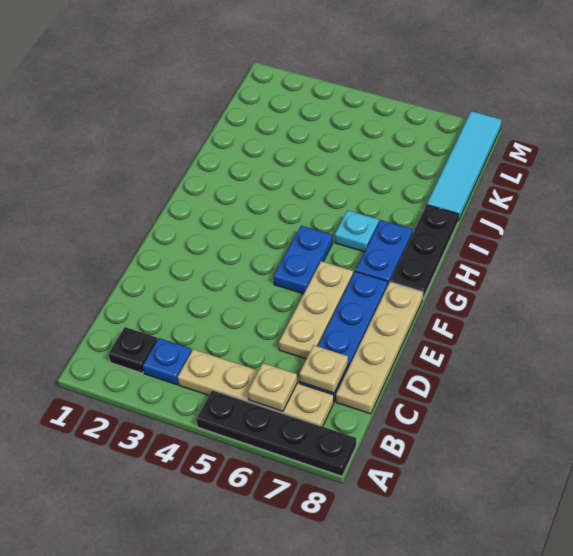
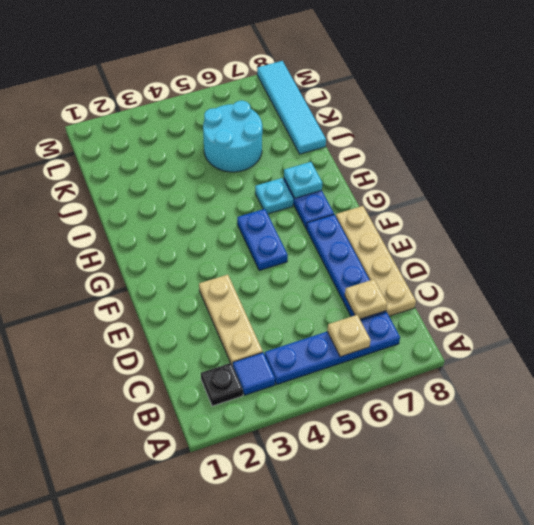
black 1x4 plate [197,390,356,476] -> none
blue 1x1 plate [143,338,192,385] -> blue 1x1 tile [233,353,275,395]
tan 1x4 plate [178,349,334,427] -> blue 1x4 plate [265,312,400,384]
tan 1x3 plate [279,261,353,359] -> tan 1x3 plate moved to [199,275,263,365]
black 1x3 plate [390,205,458,298] -> none
none -> cyan 1x1 plate [284,162,322,198]
none -> cyan 2x2 round brick [203,101,262,172]

